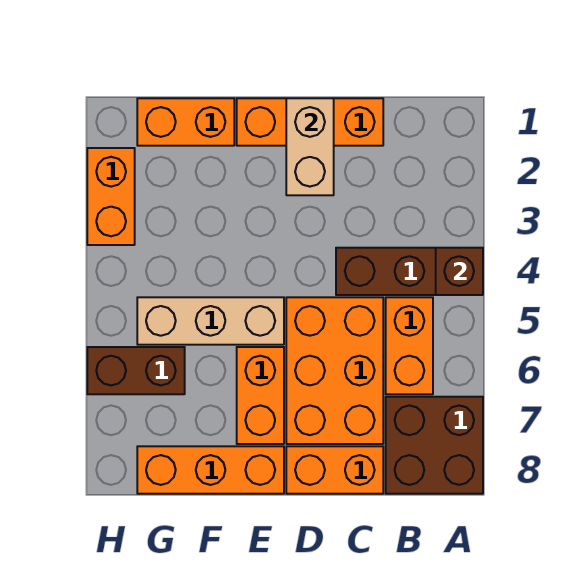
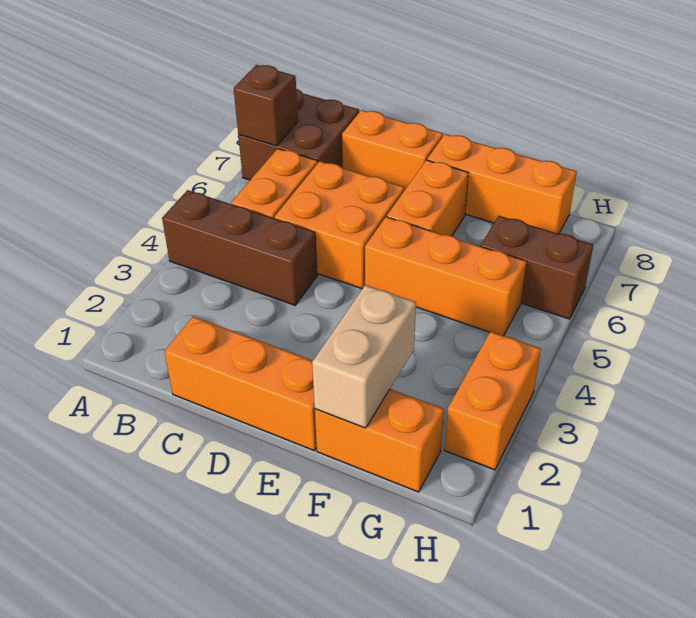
brown 1x1 brick [436,248,483,295] -> brown 1x1 brick moved to [234,65,298,146]
orange 2x3 brick [286,297,383,444] -> orange 2x2 brick [274,161,404,289]
tan 1x2 brick [286,98,334,195] -> tan 1x2 brick moved to [312,285,416,428]
tan 1x3 brick [137,297,284,345] -> orange 1x3 brick [365,217,526,336]

